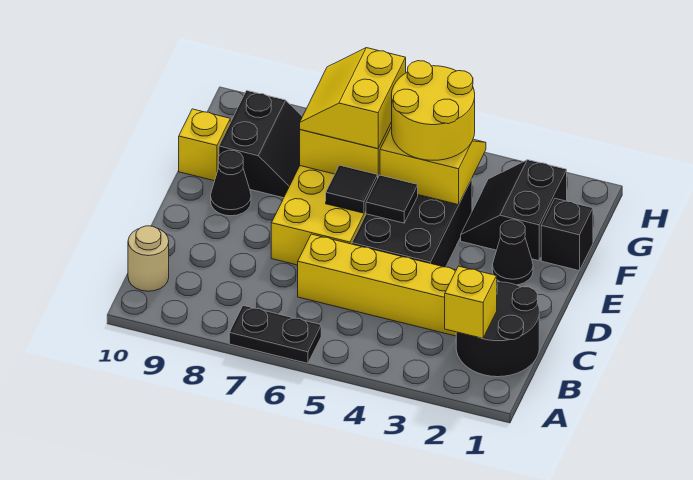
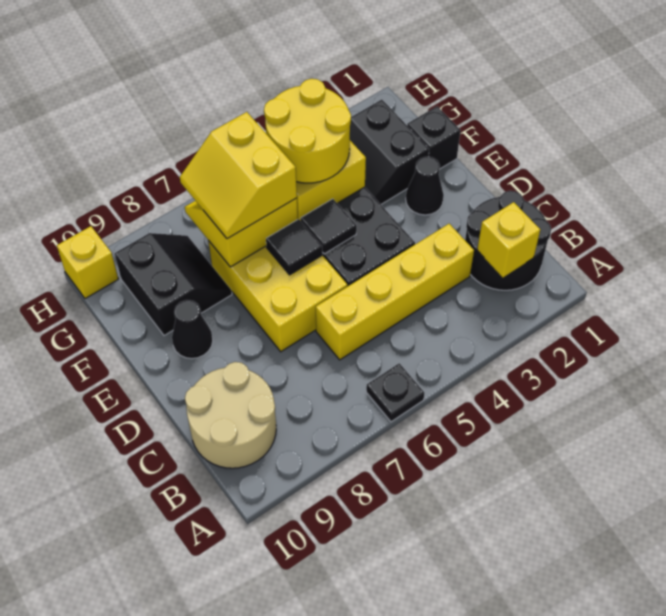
black 1x2 plate [229,306,321,363] -> black 1x1 plate [366,363,425,422]
tan 1x1 round brick [128,226,169,291] -> tan 2x2 round brick [185,362,276,468]
yellow 1x1 brick [179,109,230,181] -> yellow 1x1 brick moved to [57,226,118,299]

